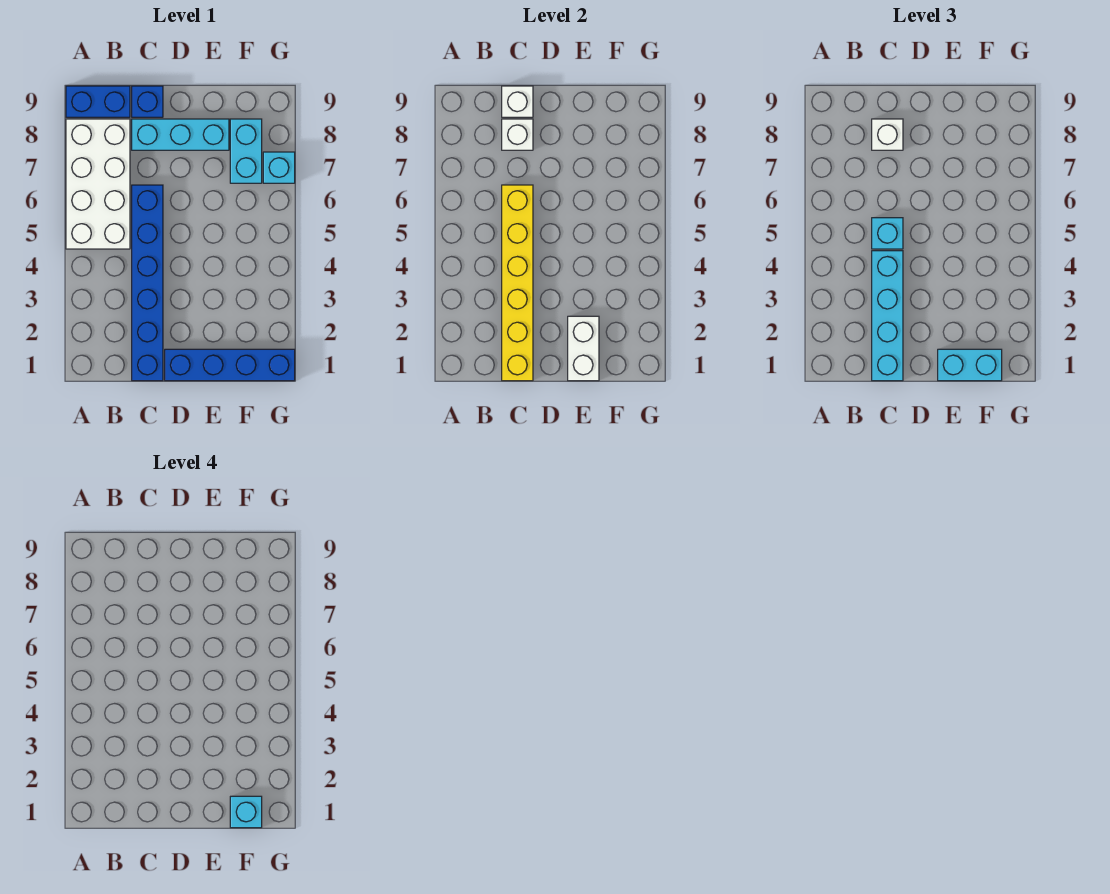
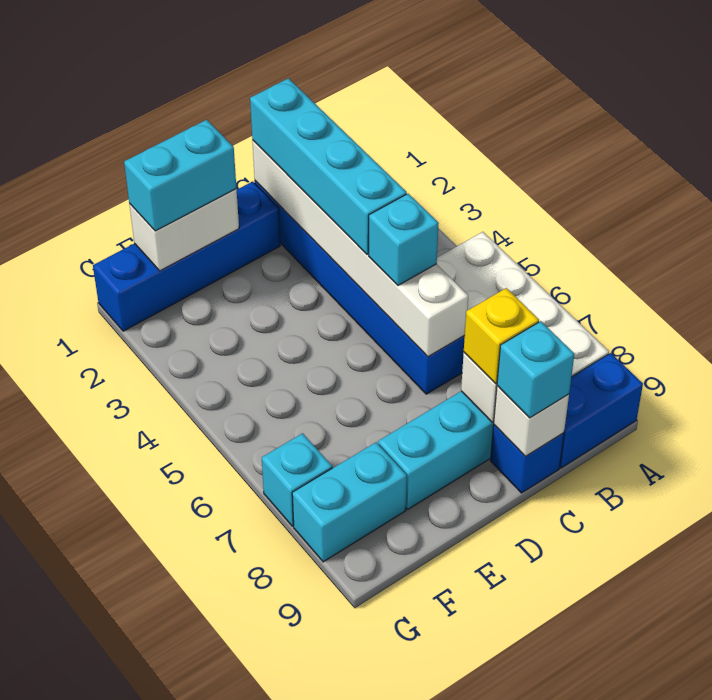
yellow 1x6 brick [502,185,533,381] -> white 1x6 brick [252,140,468,357]
white 1x1 brick [872,119,903,150] -> yellow 1x1 brick [464,288,539,383]
white 1x2 brick [568,316,599,381] -> white 1x2 brick turned to [129,189,239,271]
cyan 1x1 brick [230,796,262,828] -> cyan 1x1 brick moved to [497,321,574,418]
cyan 1x2 brick [230,119,262,183] -> cyan 1x2 brick turned to [292,442,407,562]

